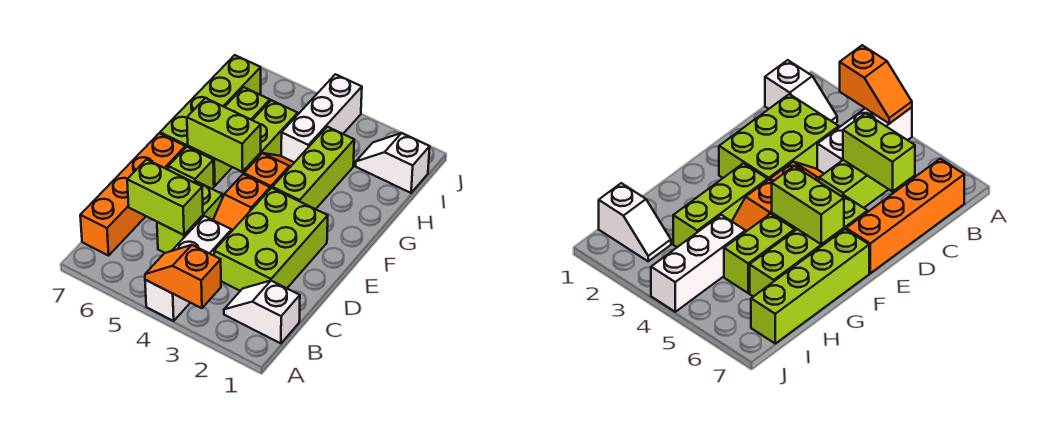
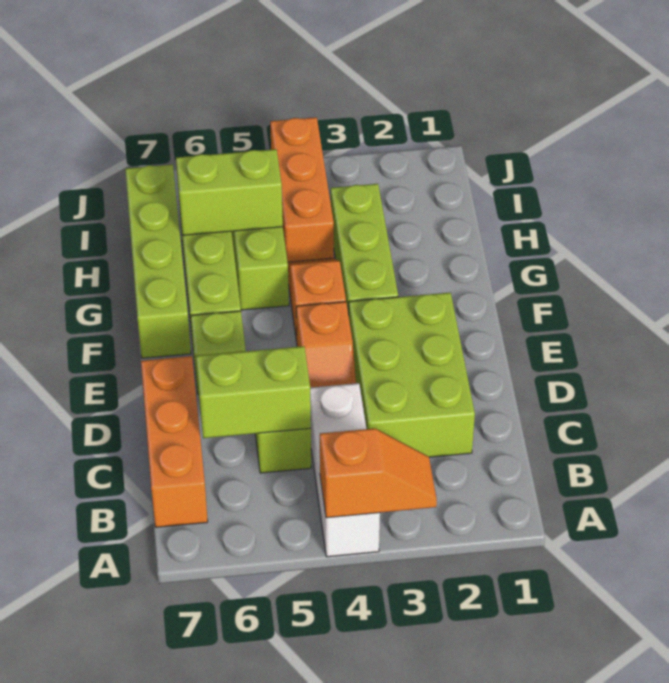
orange 1x2 slope [145,245,221,308] -> orange 1x2 slope turned to [320,428,437,518]
white 1x2 slope [224,281,300,343] -> none
orange 1x4 brick [80,133,185,256] -> orange 1x3 brick [141,356,208,527]
lime 1x2 brick [187,98,261,172] -> lime 1x2 brick moved to [176,149,283,235]
white 1x3 brick [281,74,362,163] -> orange 1x3 brick [270,117,334,262]
white 1x2 slope [356,133,430,193] -> none

